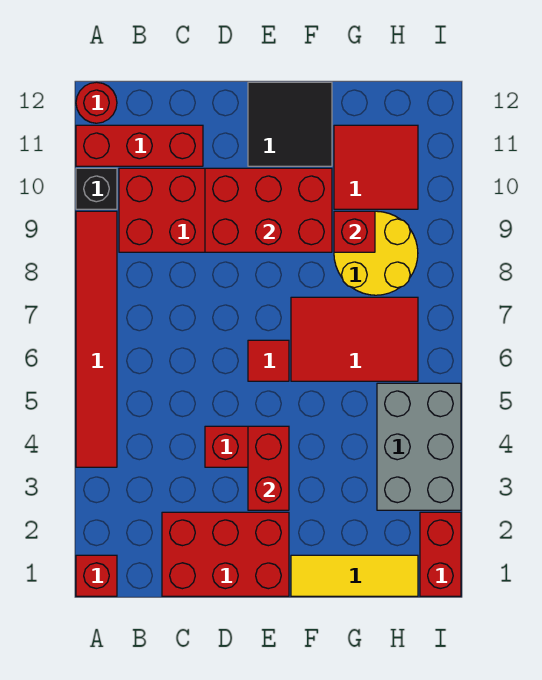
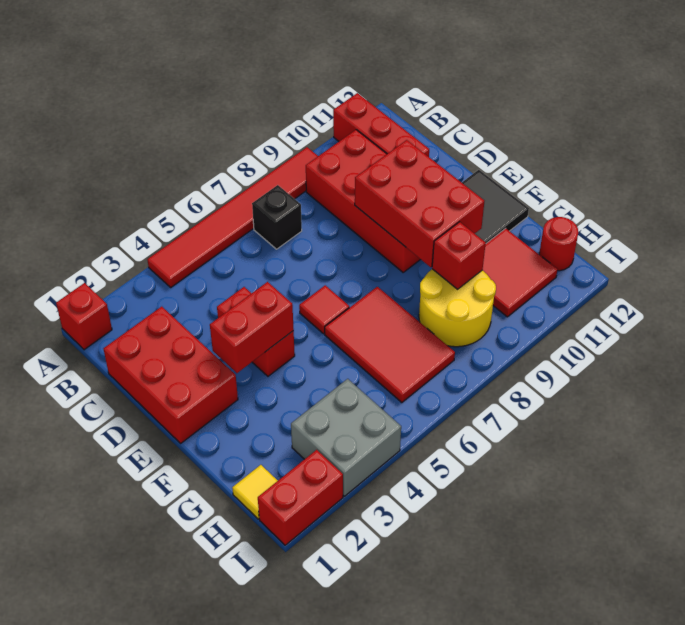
black 1x1 brick [76,168,117,209] -> black 1x1 brick moved to [252,185,302,249]
red 1x1 round brick [76,82,117,123] -> red 1x1 round brick moved to [539,217,578,271]
yellow 1x3 tile [291,555,418,596] -> yellow 1x1 tile [232,465,278,519]
grey 2x3 brick [377,383,461,510] -> grey 2x2 brick [291,379,401,496]

